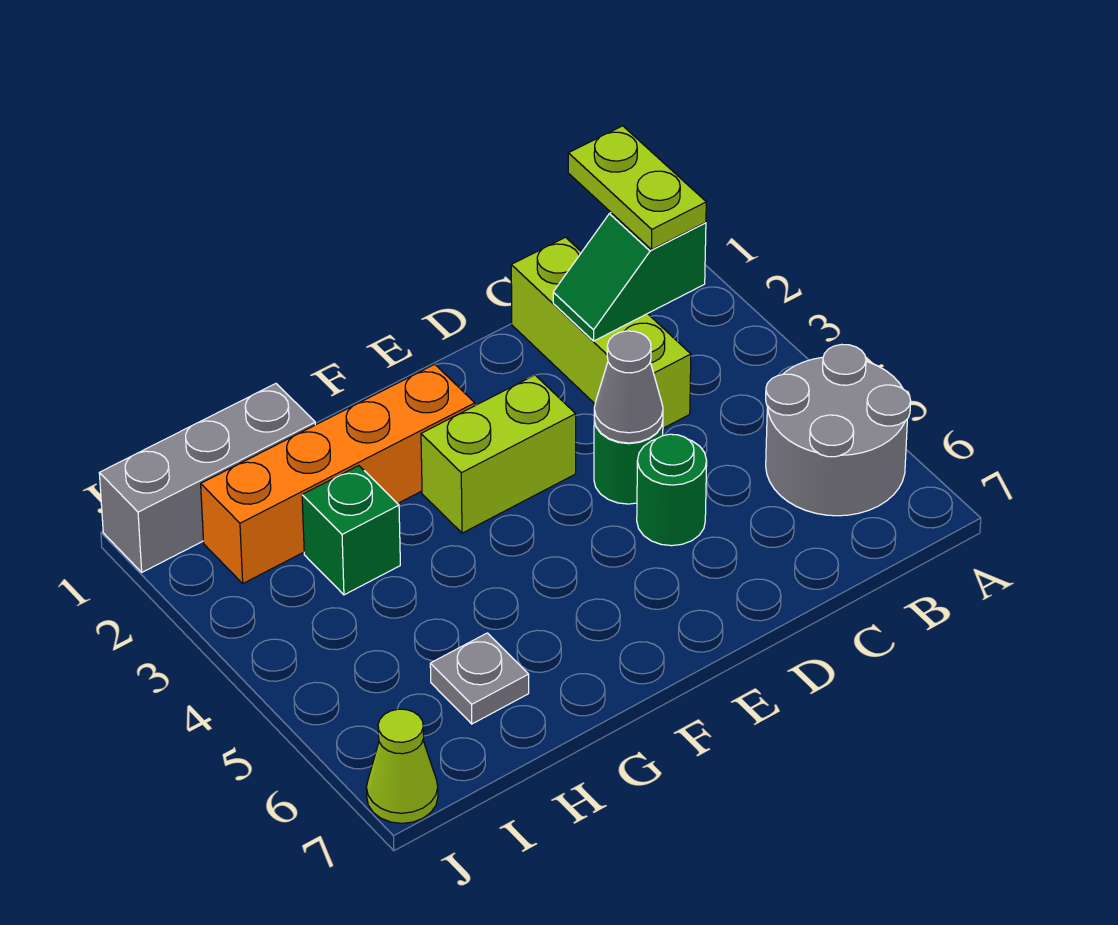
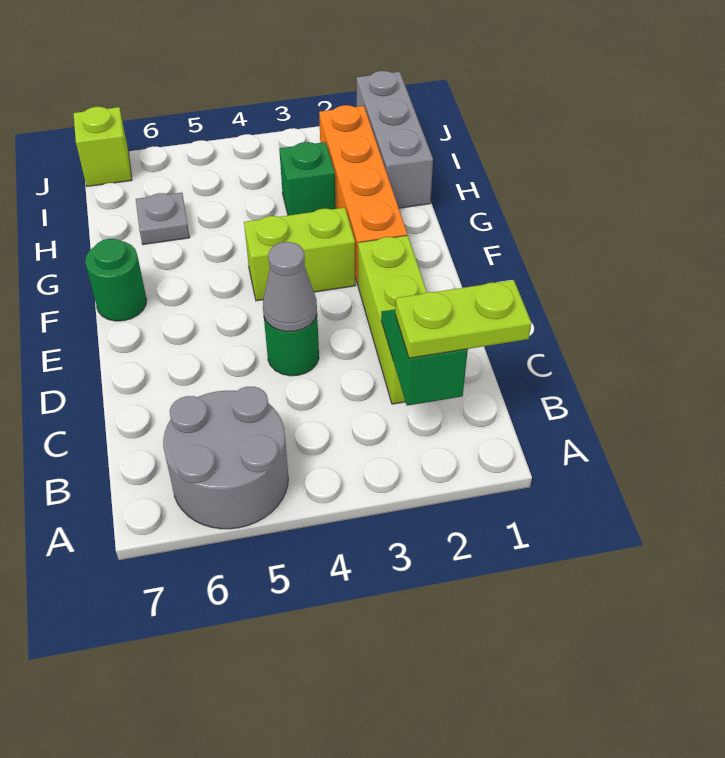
lime 1x3 brick [511,237,691,428] -> lime 1x3 brick turned to [358,235,427,404]
green 1x1 round brick [637,434,707,546] -> green 1x1 round brick moved to [85,239,147,321]
lime 1x2 brick [421,375,576,533] -> lime 1x2 brick turned to [244,208,355,301]
lime 1x1 cone [366,709,438,823] -> lime 1x1 brick [73,107,132,186]

